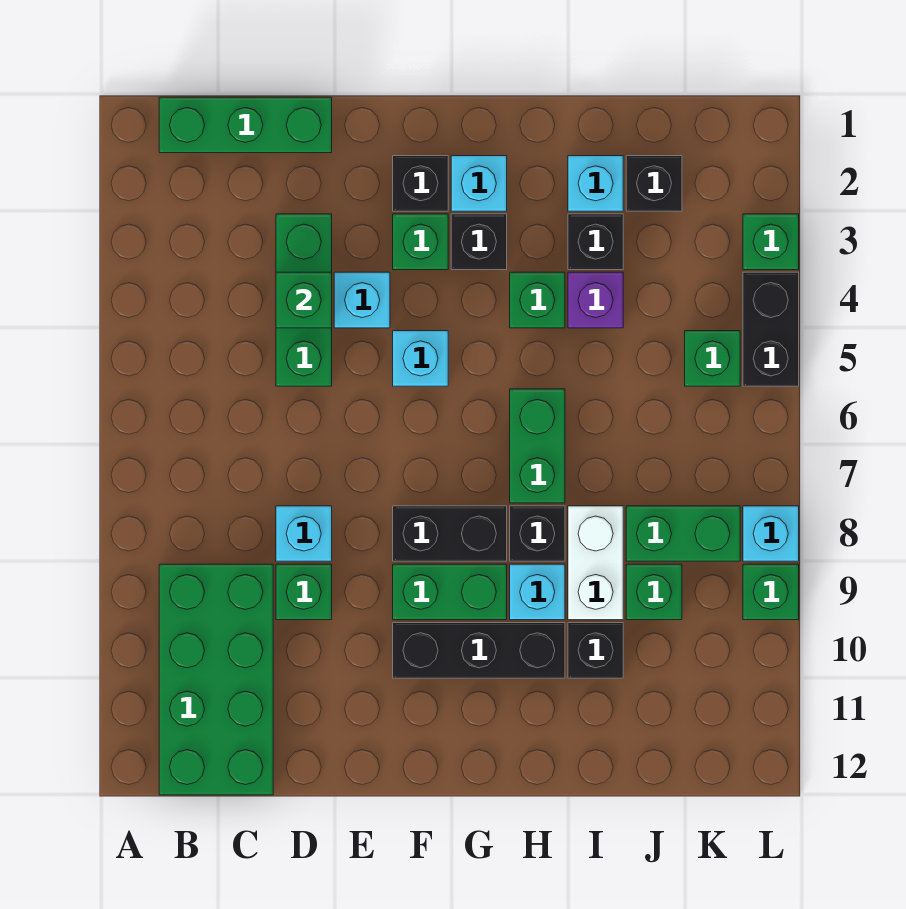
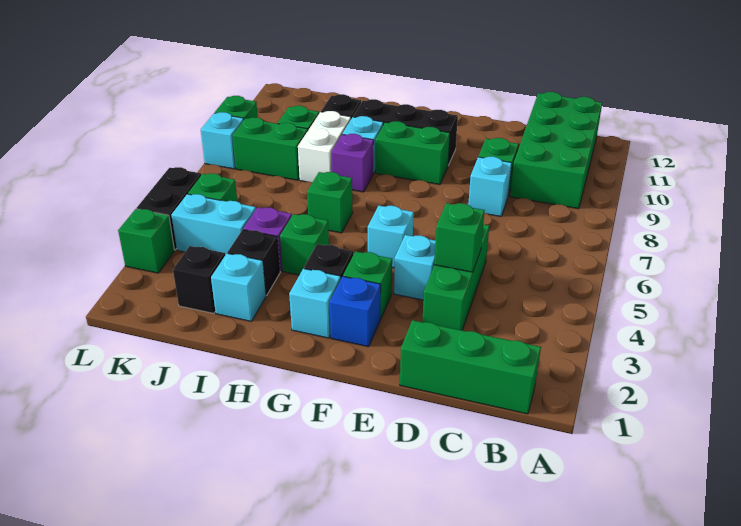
black 1x1 brick [393,156,448,211] -> blue 1x1 brick [330,277,381,347]
black 1x2 brick [393,506,507,561] -> none
green 1x2 brick [510,389,565,503] -> green 1x1 brick [307,172,353,233]
black 1x1 brick [510,506,565,561] -> purple 1x1 brick [331,134,374,192]
none -> cyan 1x2 brick [172,194,256,255]

